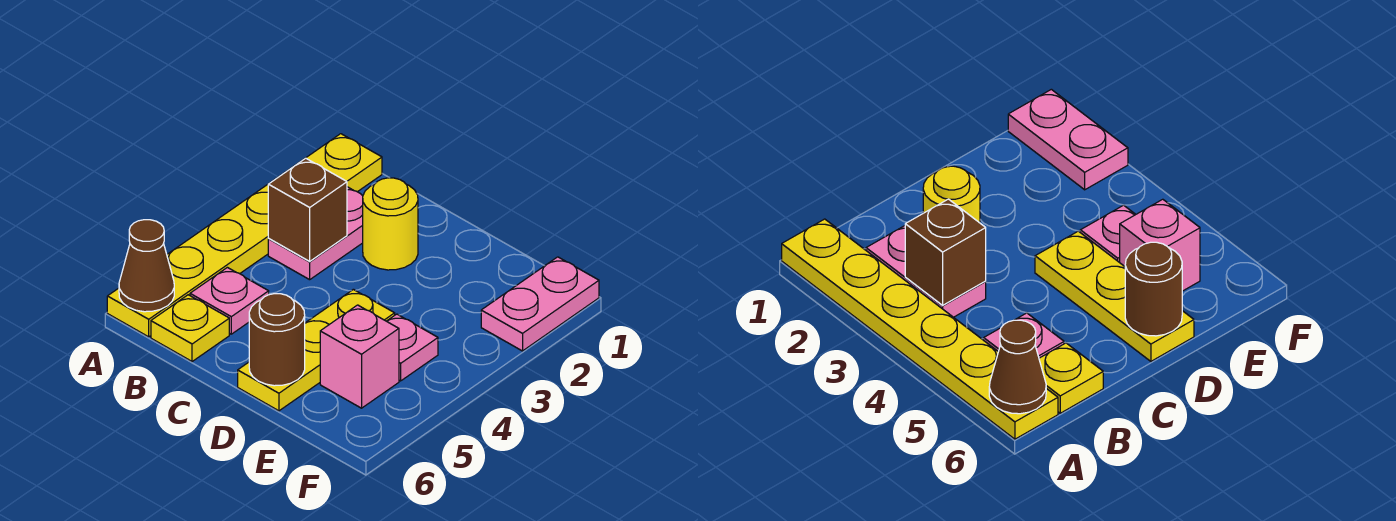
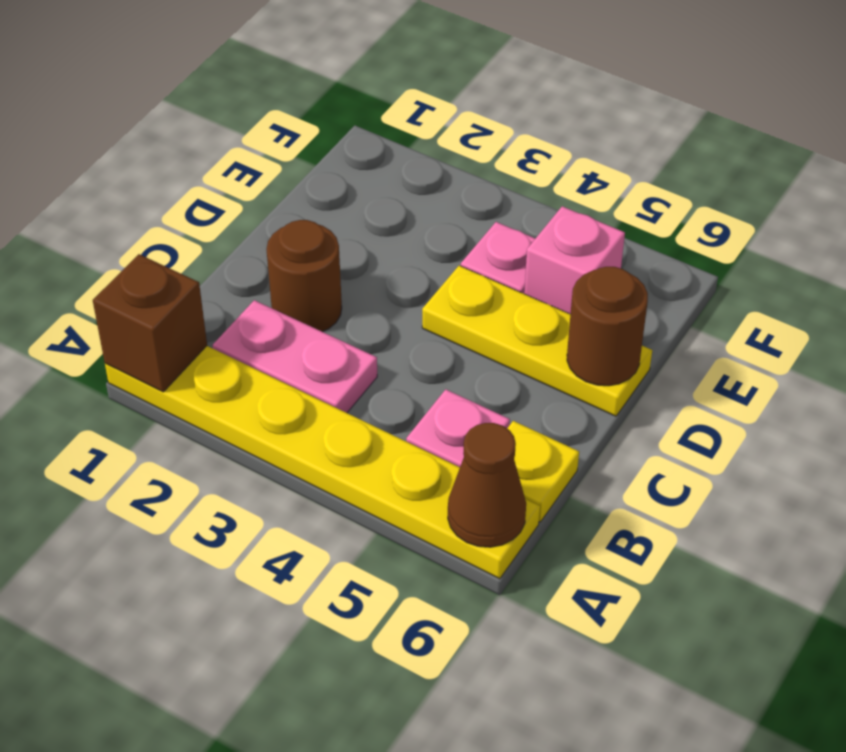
brown 1x1 brick [268,158,347,261] -> brown 1x1 brick moved to [93,254,207,392]
yellow 1x1 round brick [363,178,418,270] -> brown 1x1 round brick [266,220,342,332]
pink 1x2 plate [481,257,599,351] -> none

